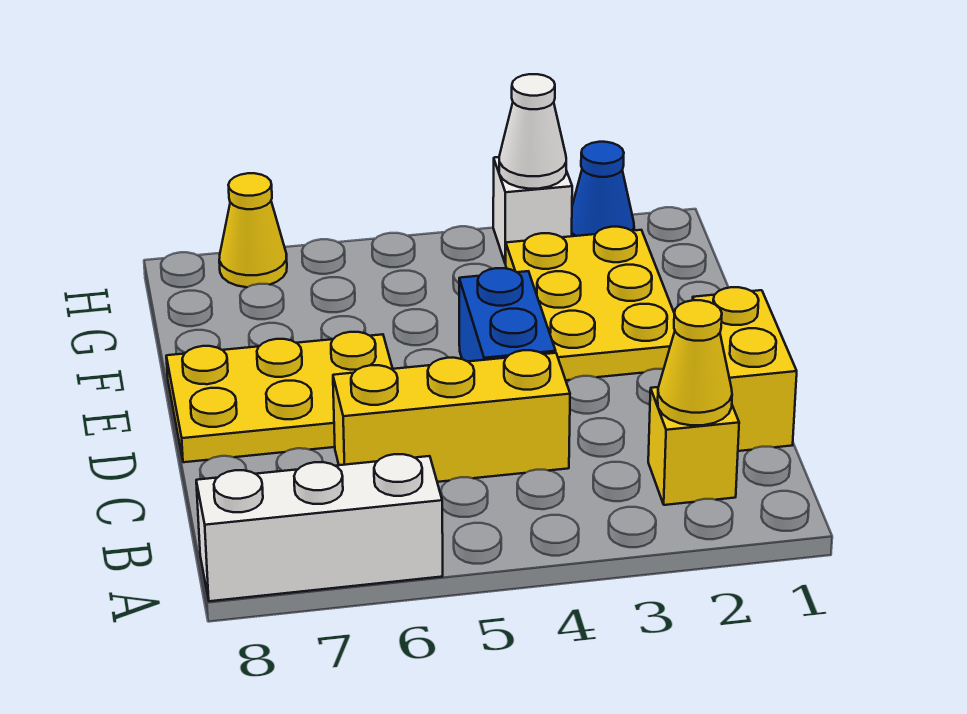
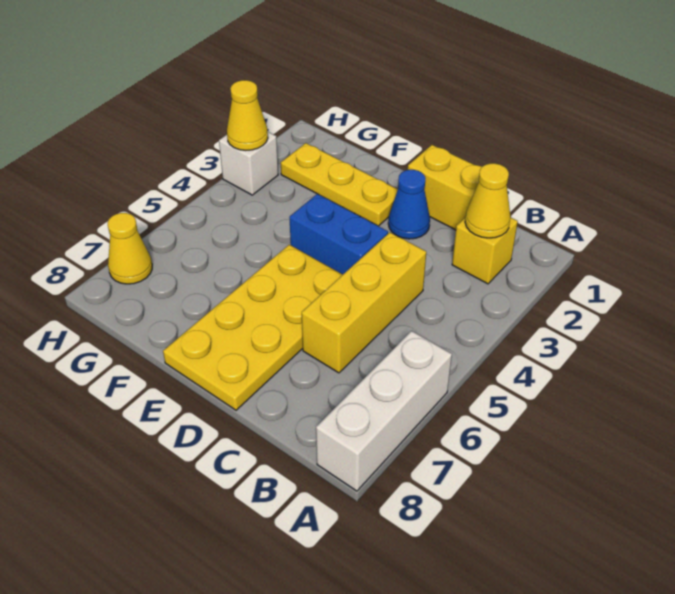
yellow 2x3 plate [166,332,393,462] -> yellow 2x4 plate [163,245,343,410]
yellow 2x3 plate [506,227,675,380] -> yellow 1x3 plate [281,143,398,226]
blue 1x1 cone [572,142,634,236] -> blue 1x1 cone moved to [388,170,430,239]
white 1x1 cone [499,74,566,189] -> yellow 1x1 cone [227,80,268,150]

